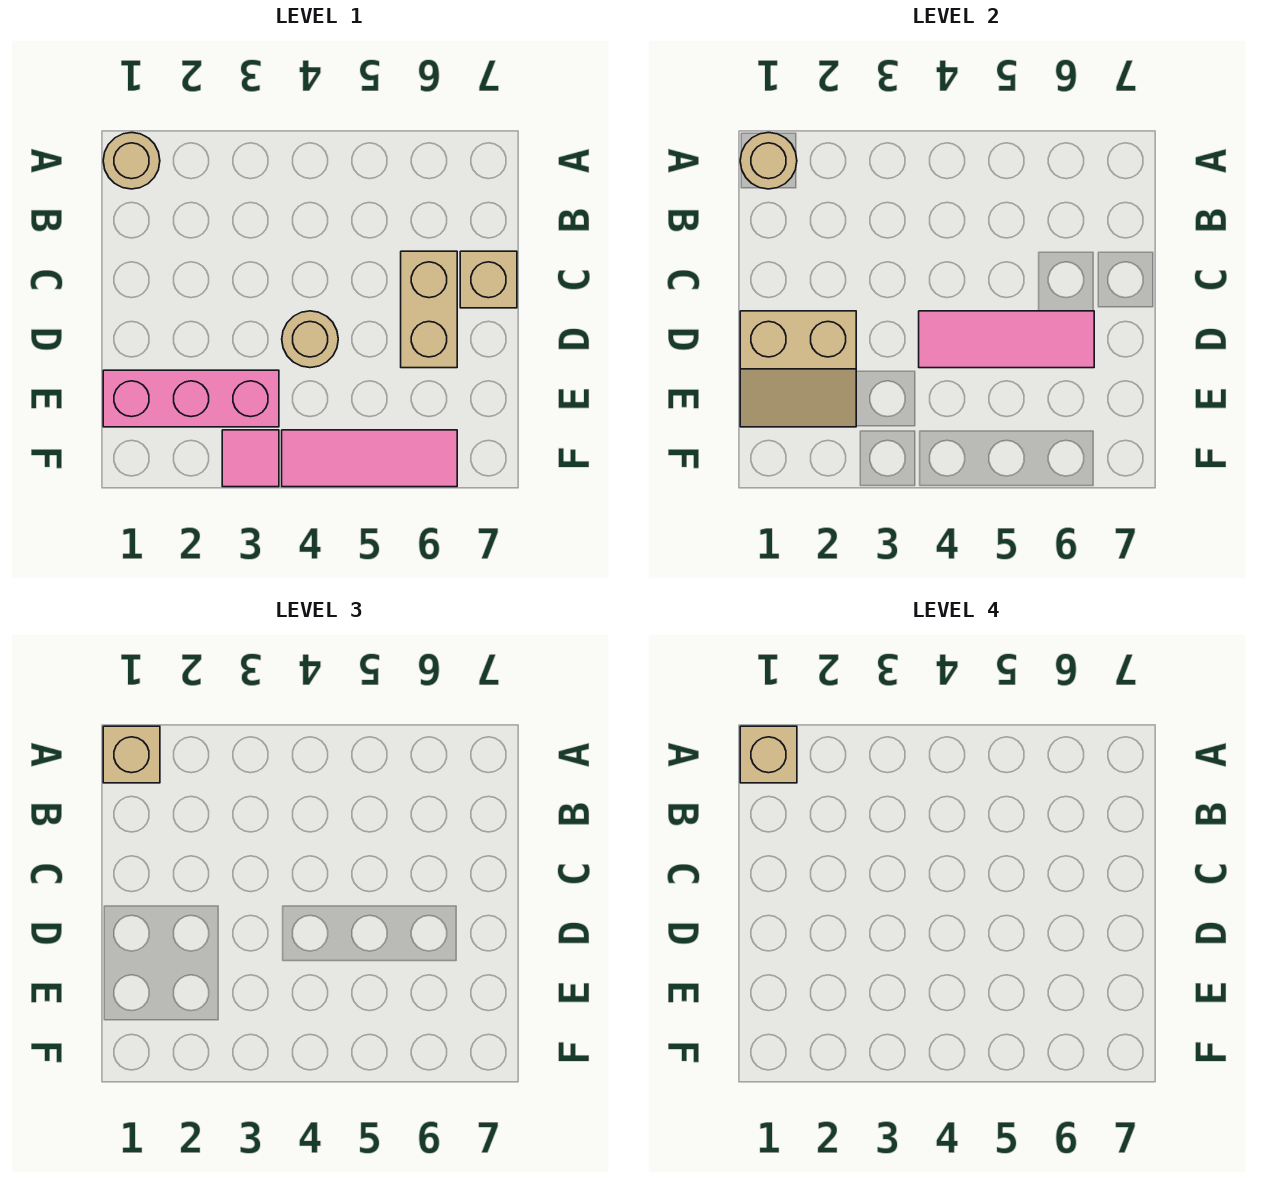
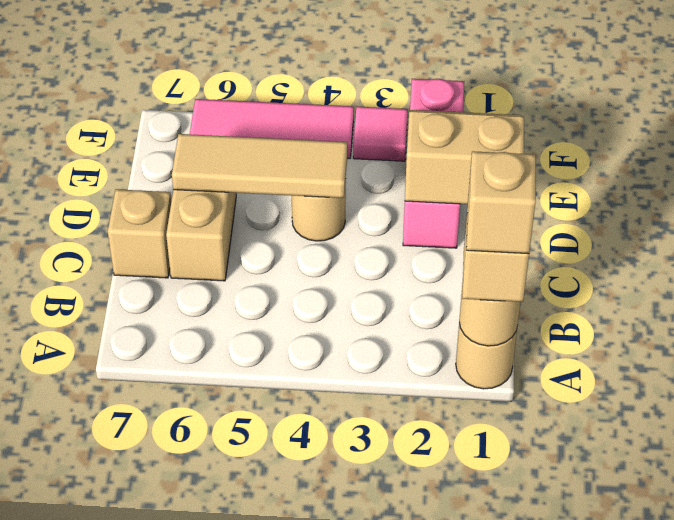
pink 1x3 tile [919,311,1094,368] -> tan 1x3 tile [172,134,347,198]
pink 1x3 brick [103,370,279,427] -> pink 1x3 brick turned to [403,79,464,248]

